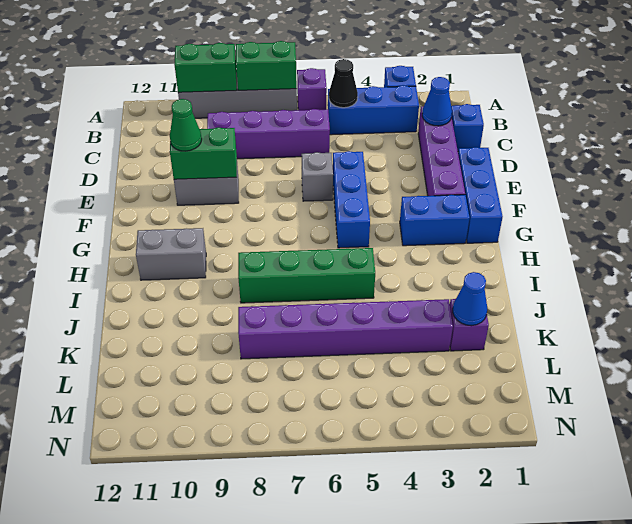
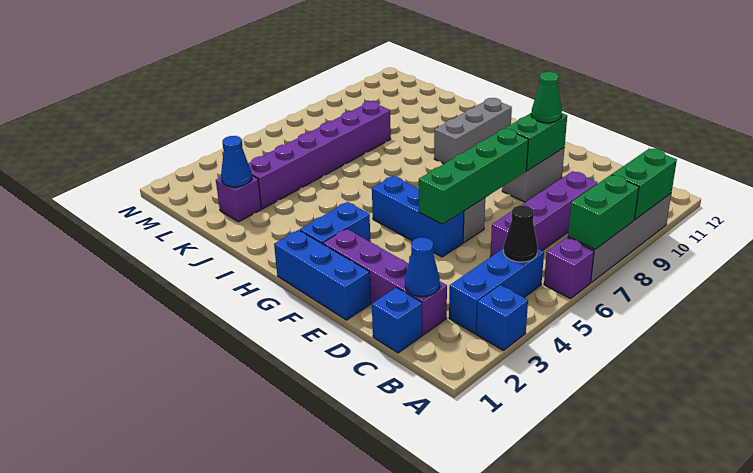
grey 1x2 brick [136,228,206,280] -> grey 1x3 brick [434,98,512,164]
green 1x4 brick [238,248,375,303] -> green 1x4 brick moved to [419,129,528,225]

